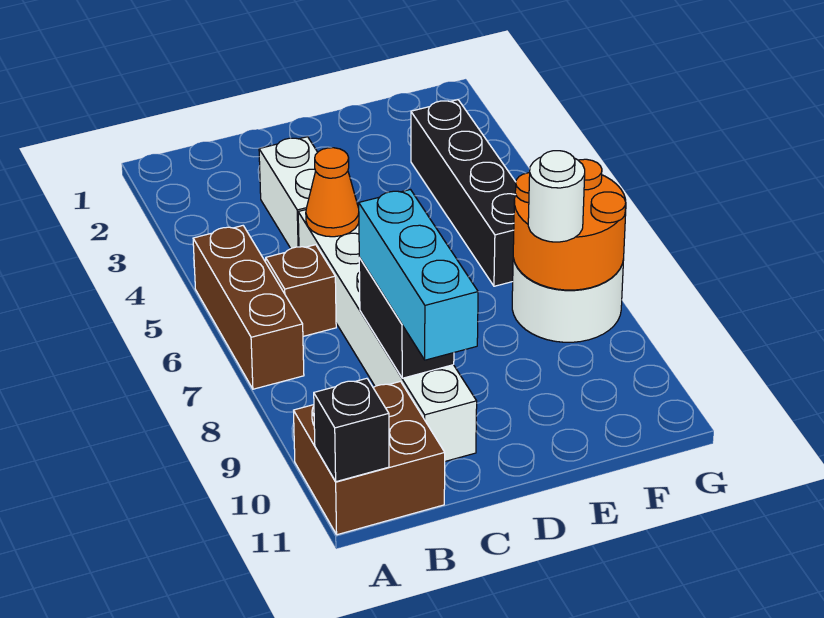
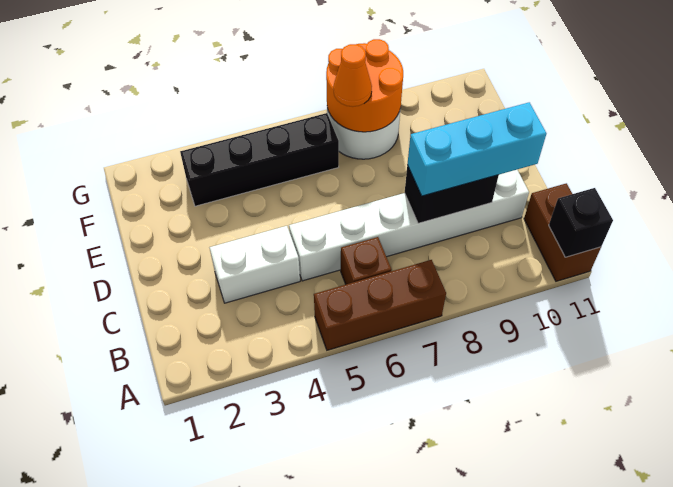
brown 2x2 brick [294,381,445,535] -> brown 1x2 brick [524,183,601,281]
orange 1x1 cone [306,148,359,237] -> orange 1x1 cone moved to [333,44,372,107]
white 1x1 round brick [528,151,585,242] -> none

